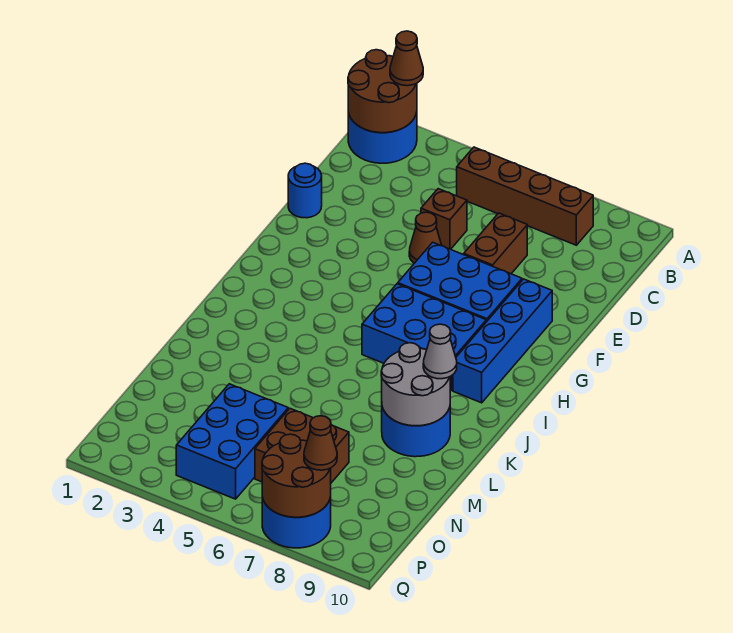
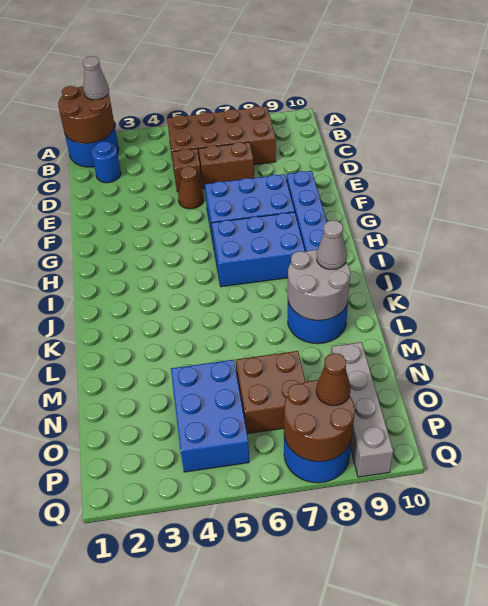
brown 1x1 cone [390,31,423,86] -> grey 1x1 cone [83,56,109,100]
brown 1x4 brick [457,147,593,245] -> brown 2x4 brick [167,106,276,166]
brown 1x2 brick [464,213,527,274] -> brown 1x2 brick turned to [199,142,254,189]
blue 1x1 round brick [288,163,322,218] -> blue 1x1 round brick moved to [91,141,121,183]
none -> grey 1x4 brick [331,342,394,477]

